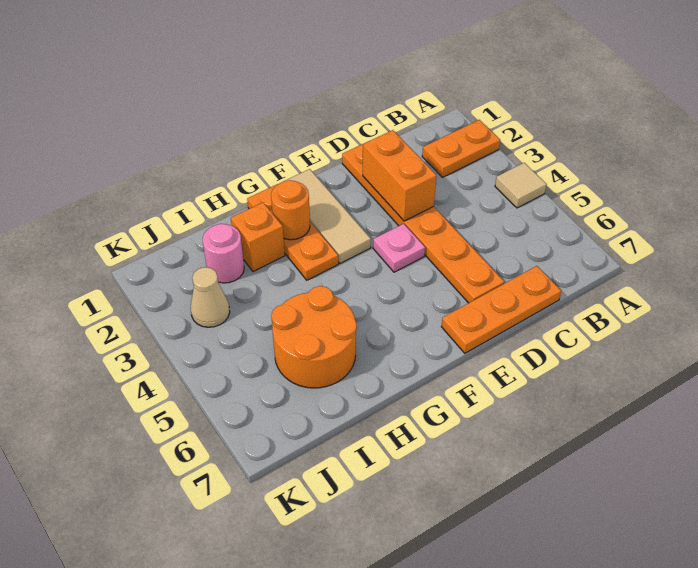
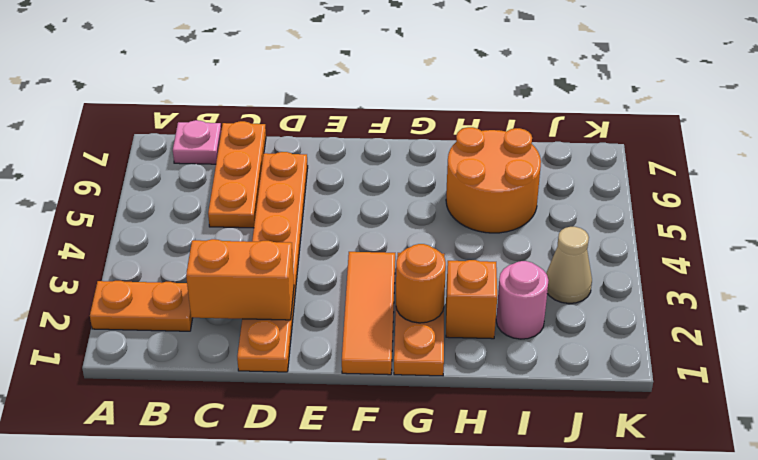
tan 1x1 tile [495,163,546,208] -> none
orange 1x3 plate [441,266,561,353] -> orange 1x3 plate turned to [208,121,266,228]
orange 1x2 brick [363,130,437,221] -> orange 1x2 brick turned to [186,239,294,320]
pink 1x1 plate [373,224,425,272] -> pink 1x1 plate moved to [173,120,221,164]
tan 1x3 tile [281,169,371,263] -> orange 1x3 tile [342,252,395,375]

